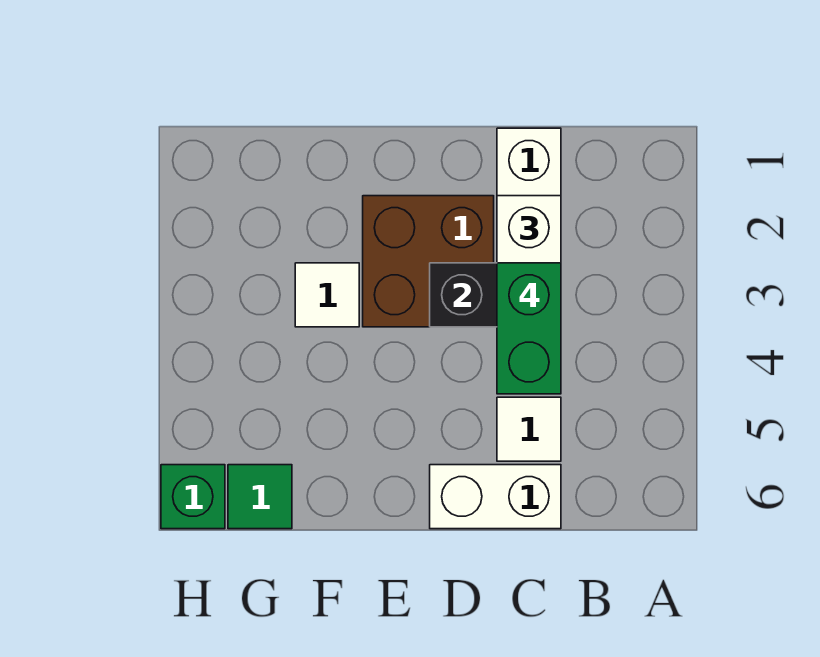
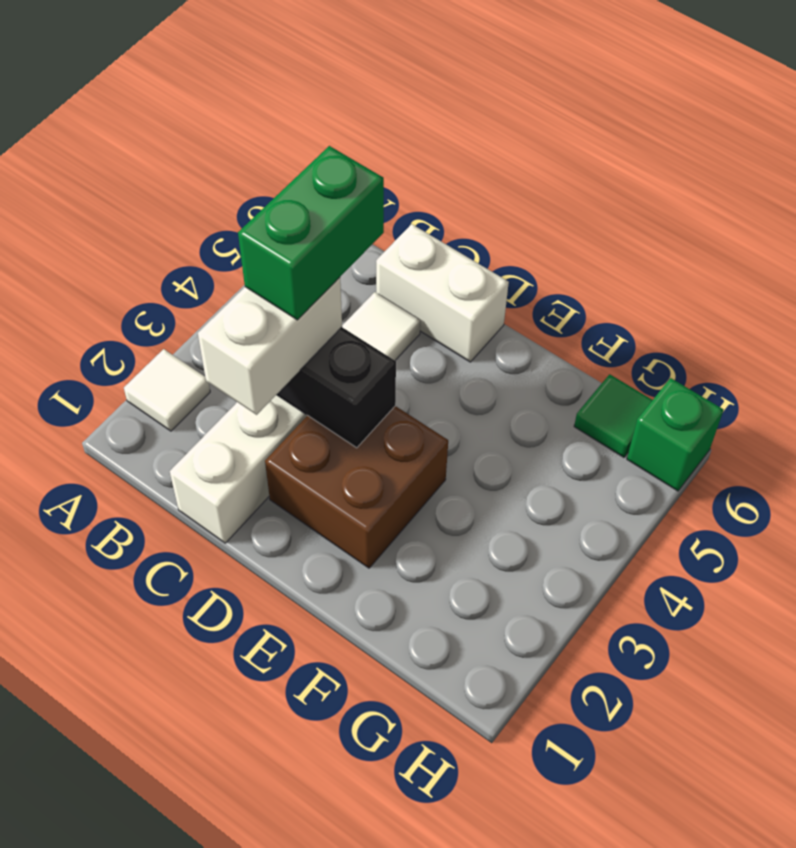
white 1x1 tile [295,263,359,327] -> white 1x1 tile moved to [124,349,210,431]

